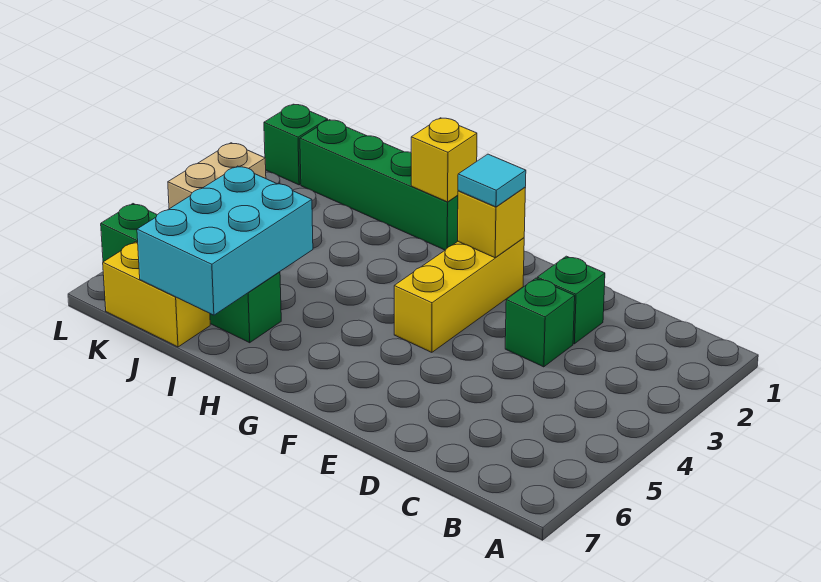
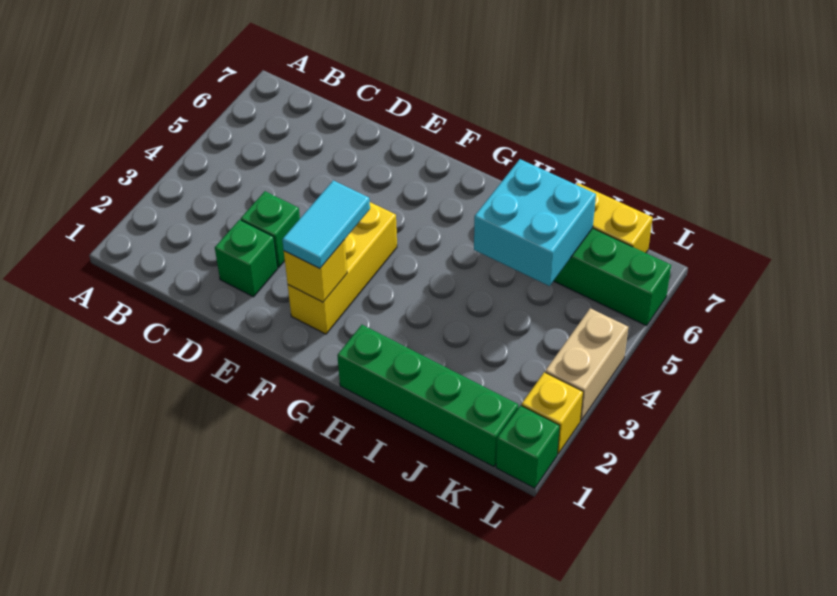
cyan 1x1 tile [458,154,526,207] -> cyan 1x2 tile [282,180,370,269]
yellow 1x1 brick [411,118,477,202] -> yellow 1x1 brick moved to [522,372,583,454]
cyan 2x3 brick [137,166,313,315] -> cyan 2x2 brick [474,159,596,286]

